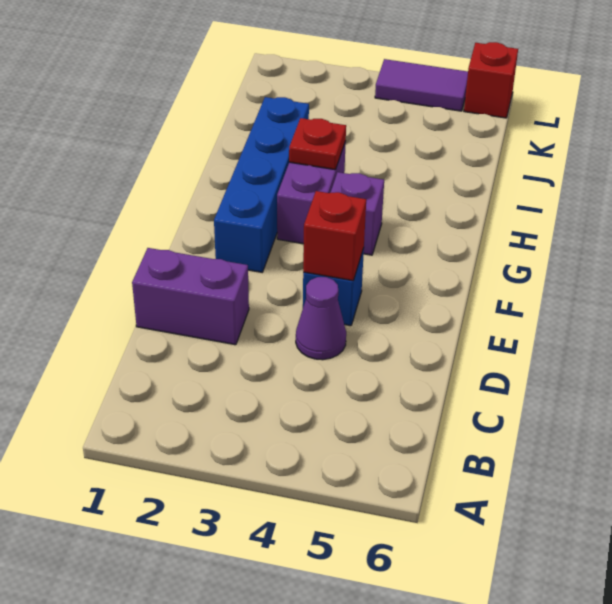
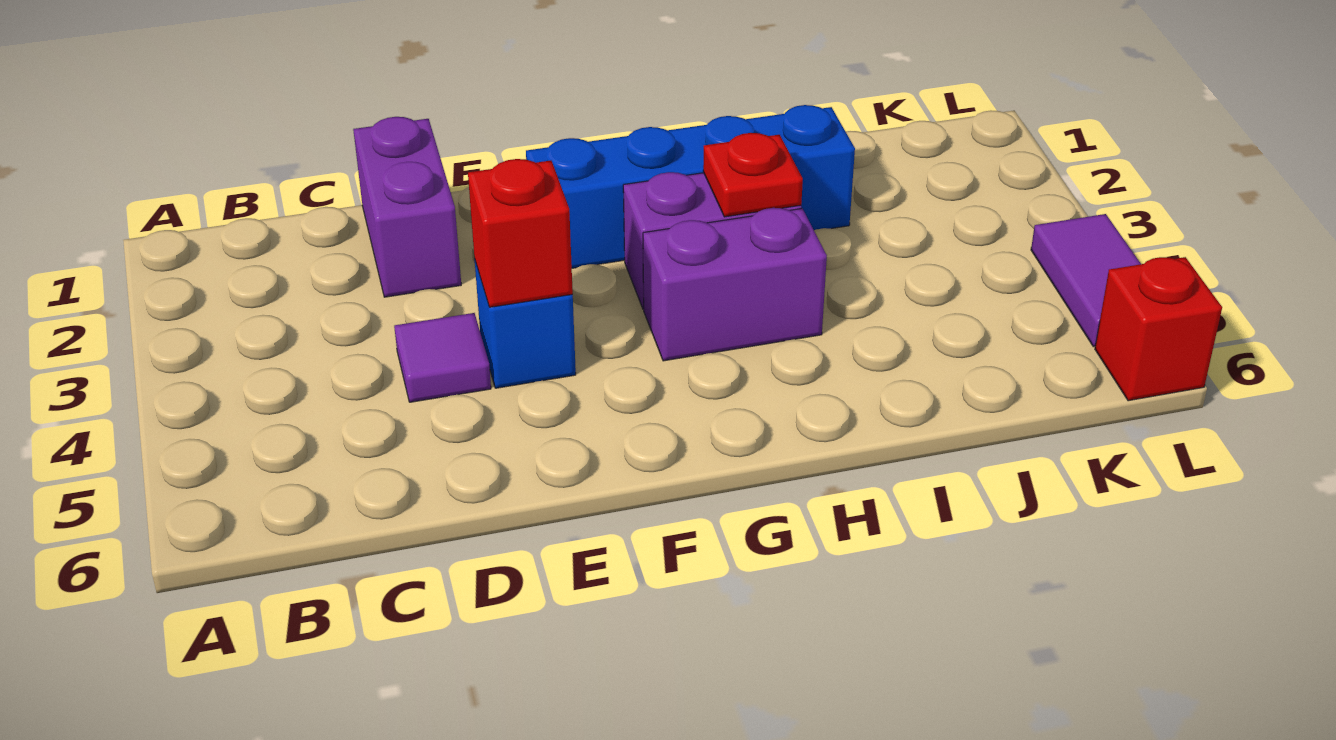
purple 1x1 cone [296,277,346,360] -> purple 1x1 tile [394,313,491,402]
purple 1x1 brick [330,172,384,255] -> purple 1x2 brick [643,208,827,361]

